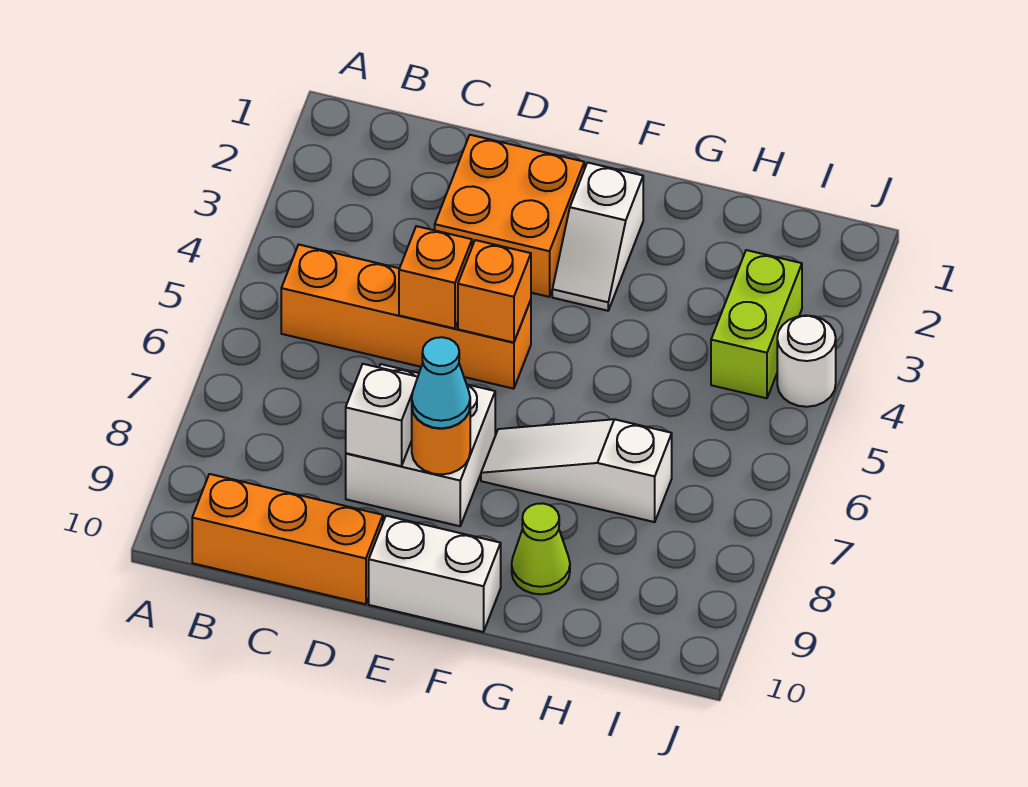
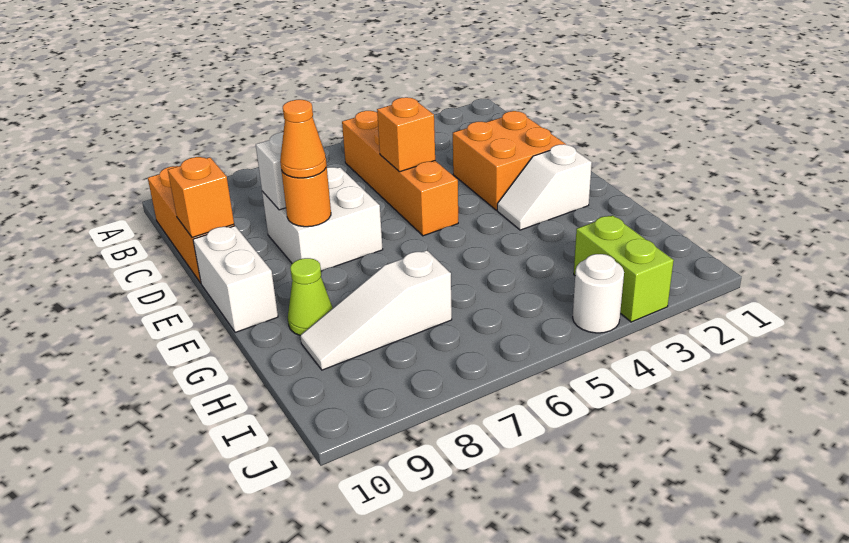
orange 1x1 brick [458,240,531,342] -> orange 1x1 brick moved to [168,157,234,237]
cyan 1x1 cone [412,337,470,428] -> orange 1x1 cone [280,100,326,178]
white 1x3 slope [481,419,672,522] -> white 1x3 slope turned to [300,250,452,370]
lime 1x2 brick [711,250,802,398] -> lime 1x2 brick turned to [574,215,674,322]

